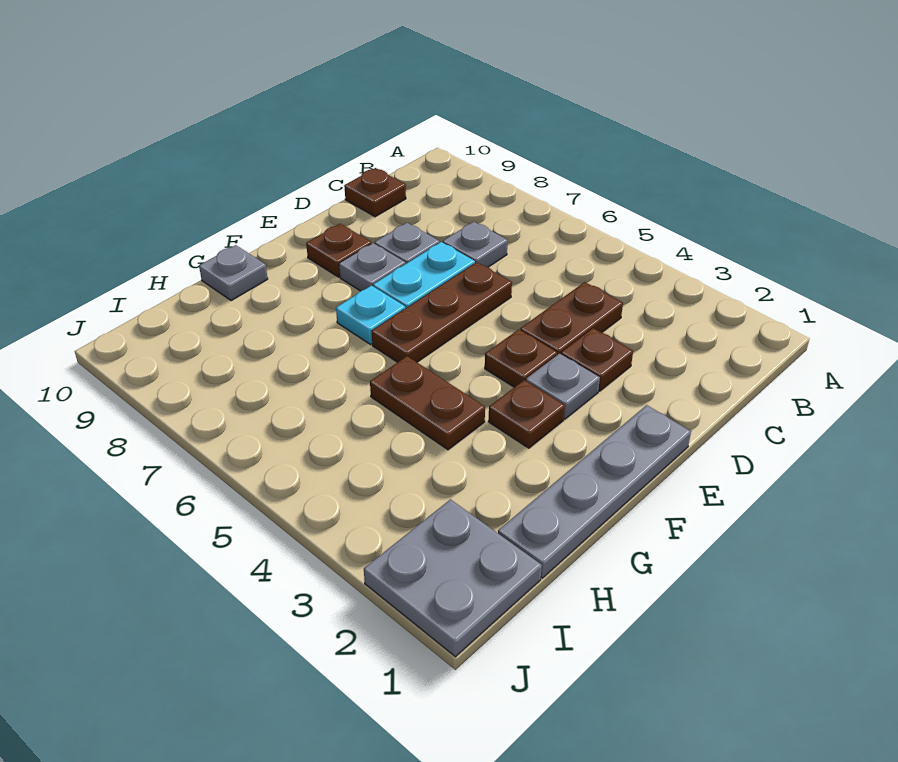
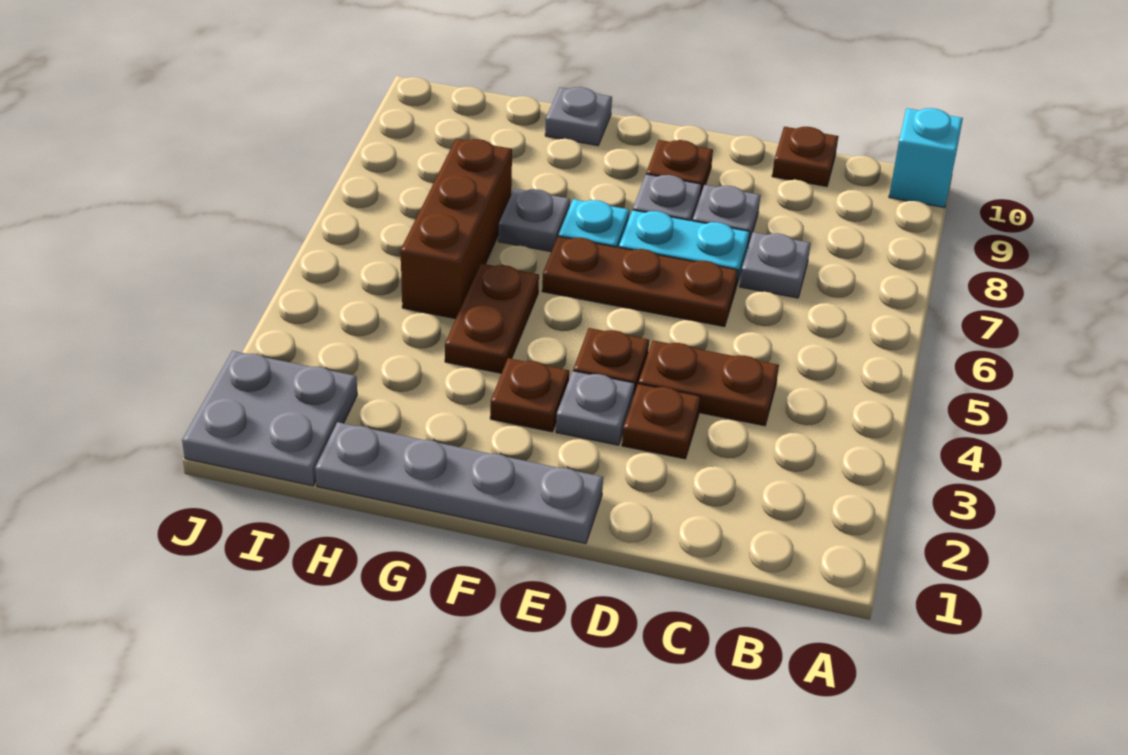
none -> cyan 1x1 brick [889,108,963,208]
none -> grey 1x1 plate [498,188,570,252]
none -> brown 1x3 brick [400,139,512,319]

